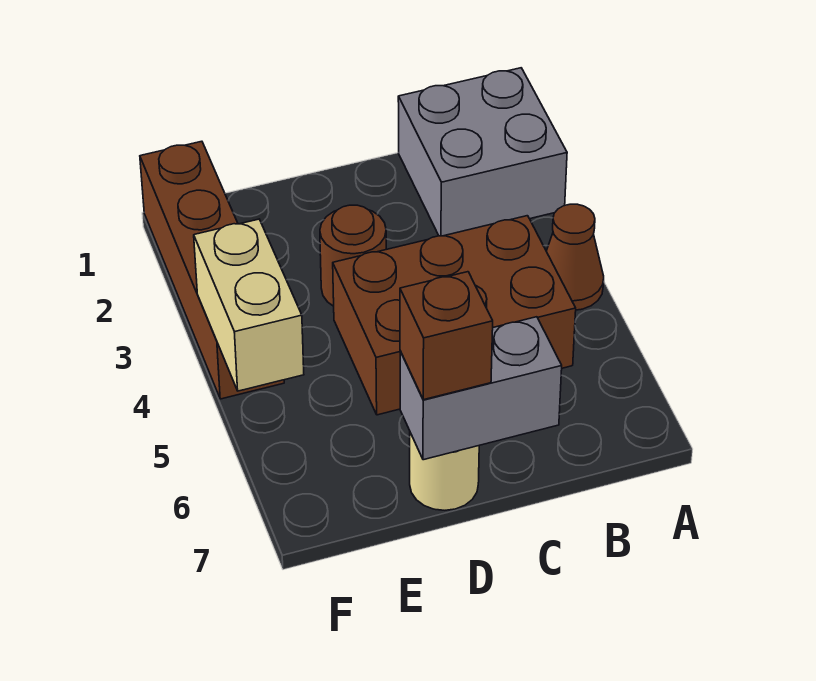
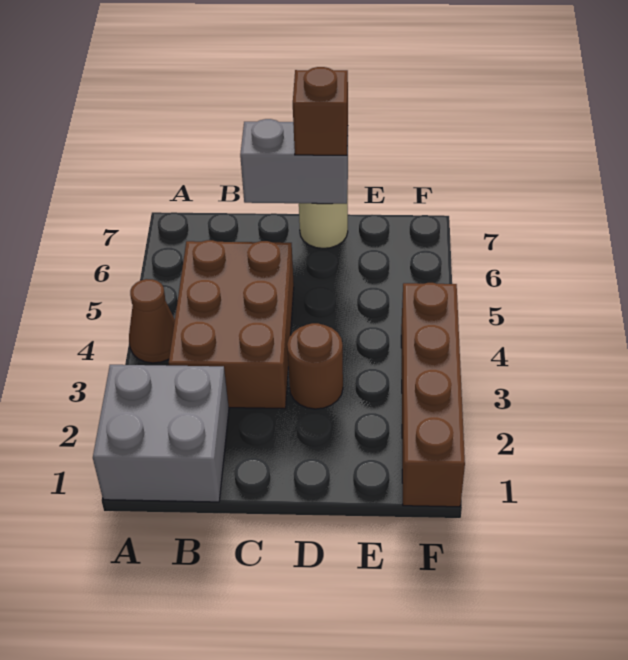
brown 2x3 brick [333,216,576,415] -> brown 2x3 brick turned to [169,240,294,409]
tan 1x2 brick [194,219,304,391] -> none

